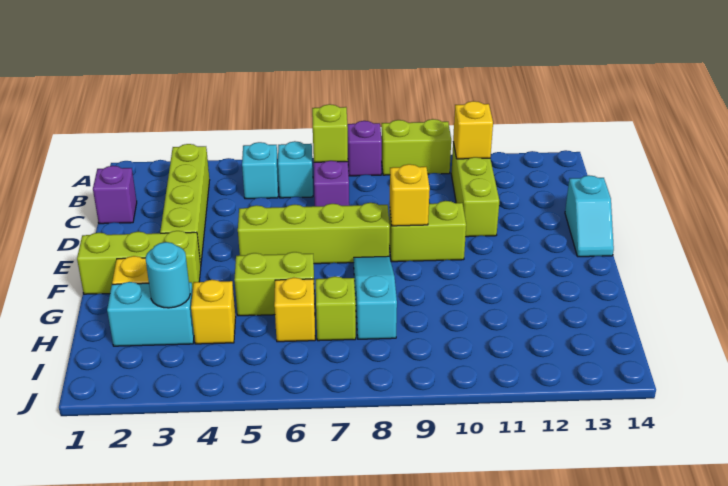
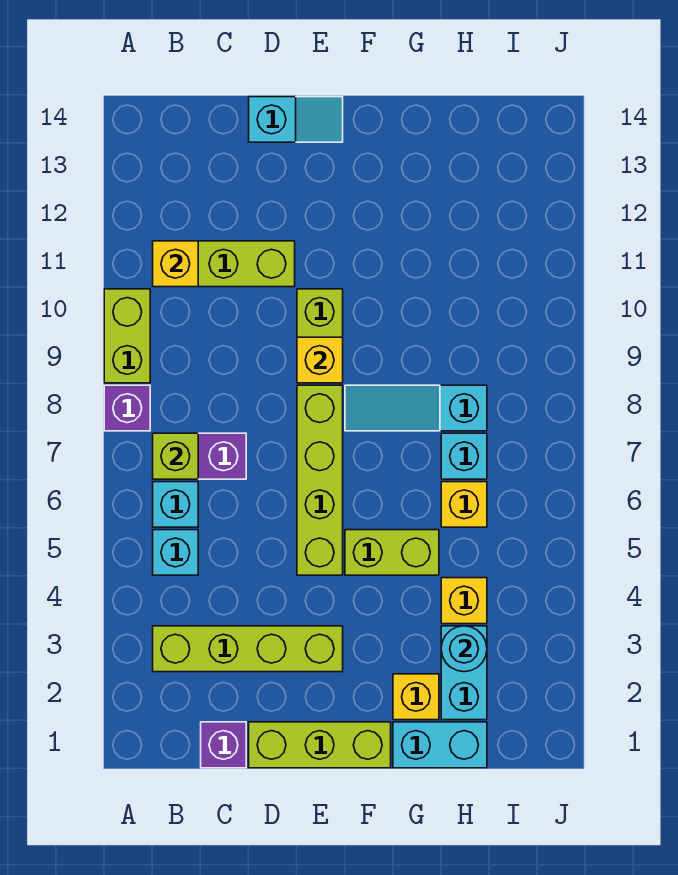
lime 1x3 brick [77,231,201,294] -> lime 1x3 brick turned to [249,722,391,768]
none -> cyan 1x2 brick [393,722,487,768]
lime 1x2 brick [234,252,315,316] -> lime 1x2 brick turned to [345,530,439,575]
lime 1x1 brick [316,276,356,341] -> cyan 1x1 brick [441,433,487,479]

